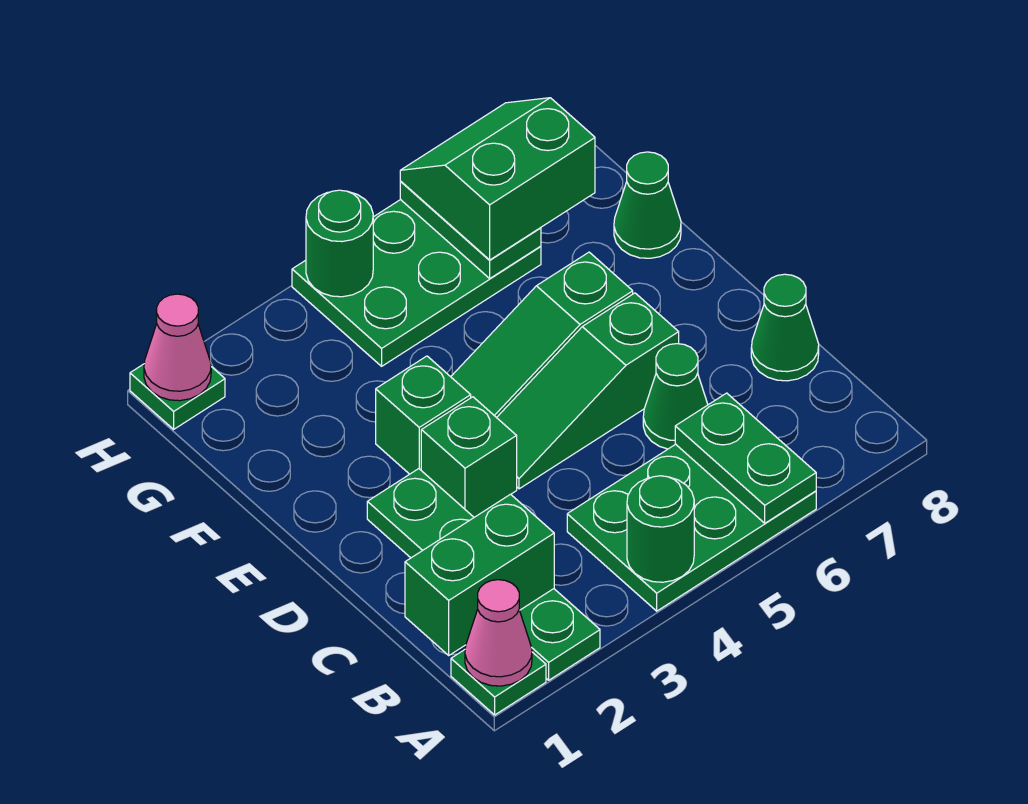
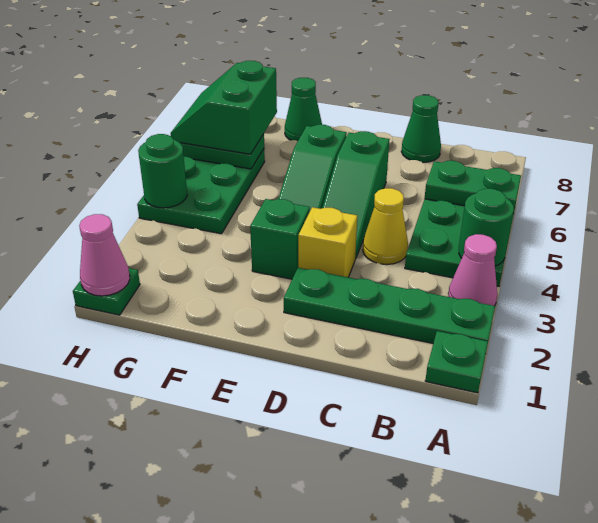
pink 1x1 cone [465,580,532,686] -> pink 1x1 cone moved to [448,234,497,306]
green 1x2 brick [405,494,554,655] -> none
none -> yellow 1x1 cone [363,188,408,265]
green 1x1 cone [643,344,708,449] -> none
green 1x1 brick [421,397,517,517] -> yellow 1x1 brick [298,207,357,277]

